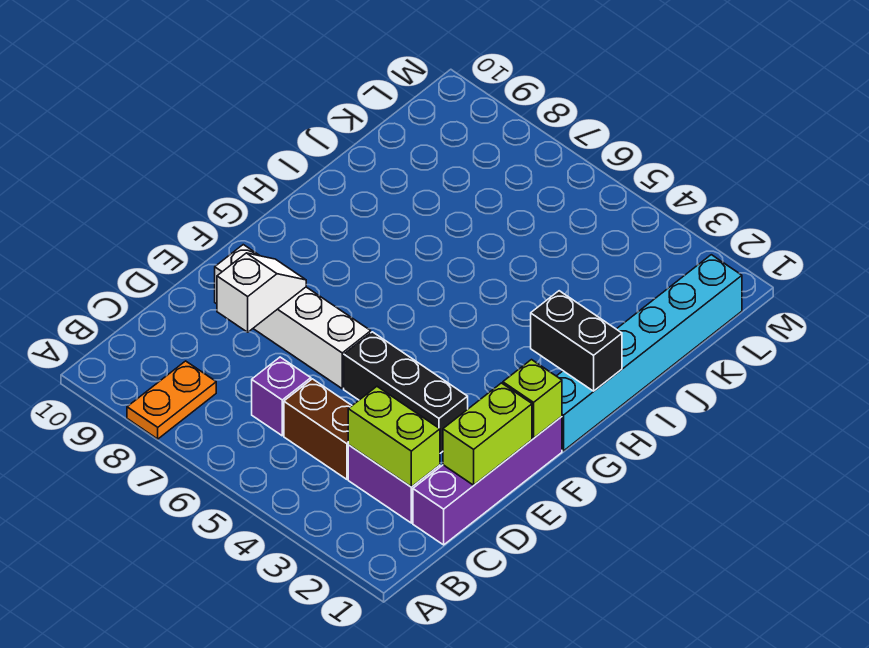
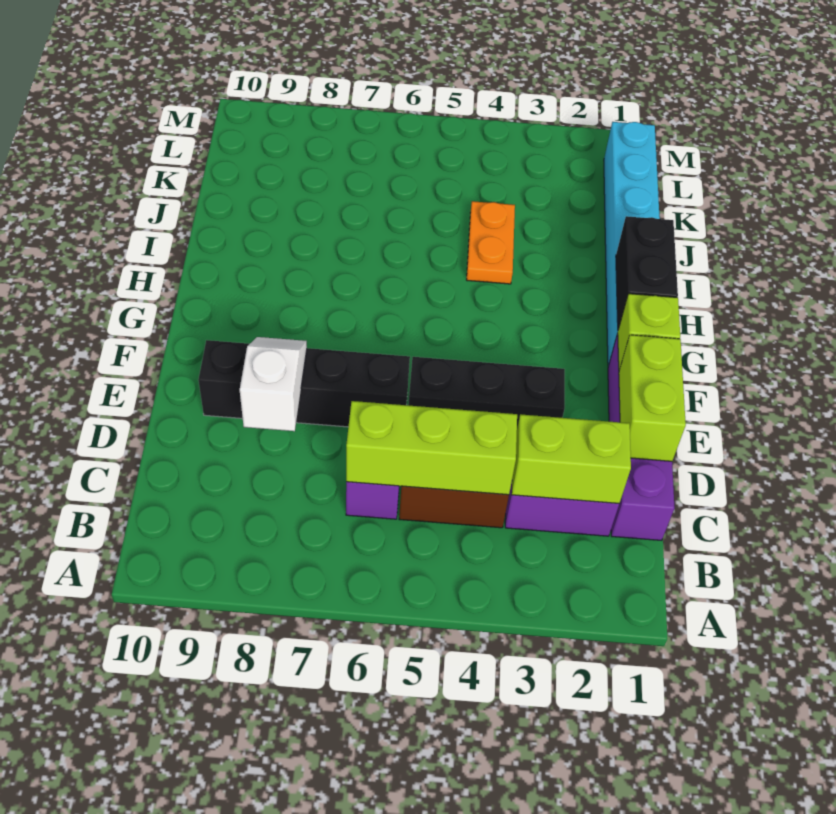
orange 1x2 plate [127,361,216,439] -> orange 1x2 plate moved to [467,201,515,284]
none -> lime 1x3 brick [346,401,517,495]
white 1x4 brick [215,245,371,389] -> black 1x4 brick [198,340,410,427]
black 1x2 brick [531,291,622,391] -> black 1x2 brick turned to [616,216,678,329]

